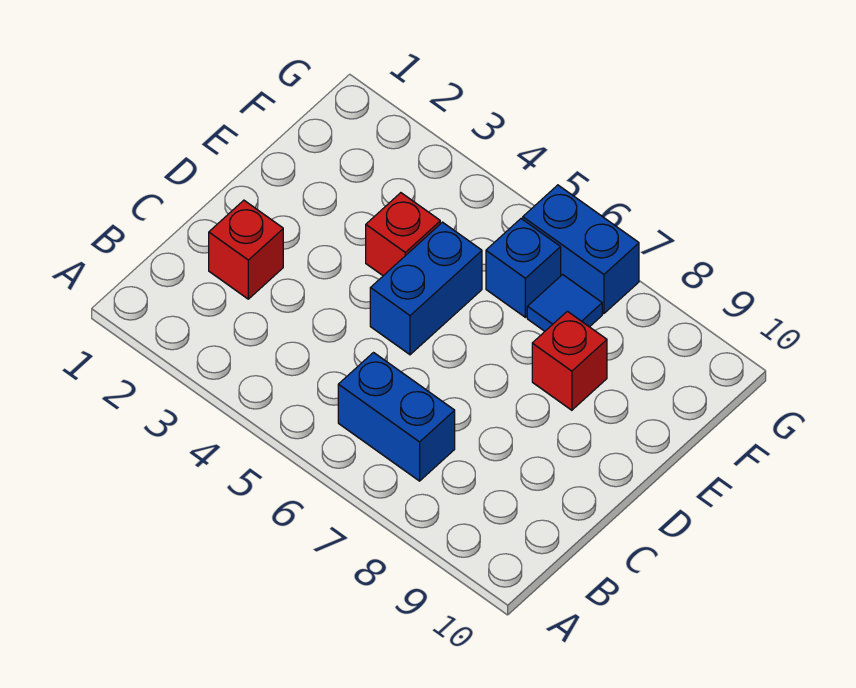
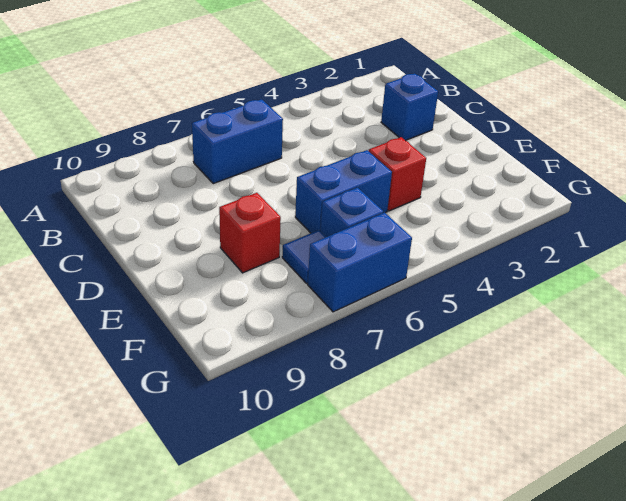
red 1x1 brick [209,200,283,299] -> blue 1x1 brick [381,73,438,141]
blue 1x2 brick [370,222,482,355] -> blue 1x2 brick turned to [295,150,392,233]

